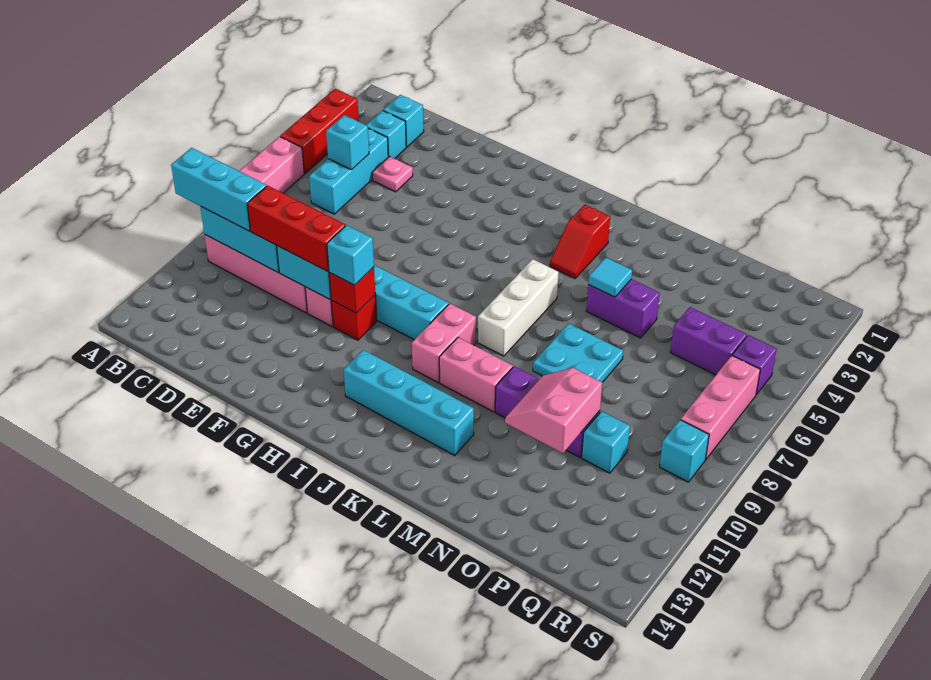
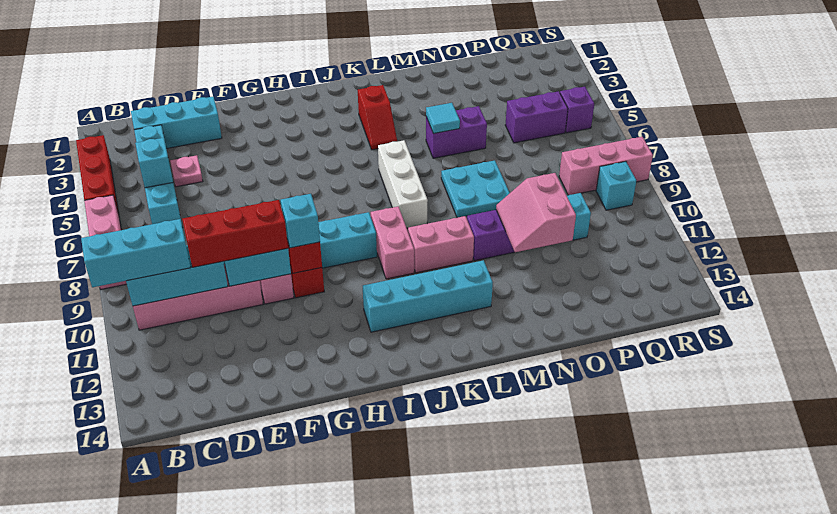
cyan 1x1 brick [383,95,424,147] -> cyan 1x3 brick [131,97,222,149]
pink 1x3 brick [681,356,760,460] -> pink 1x3 brick turned to [559,137,653,195]

